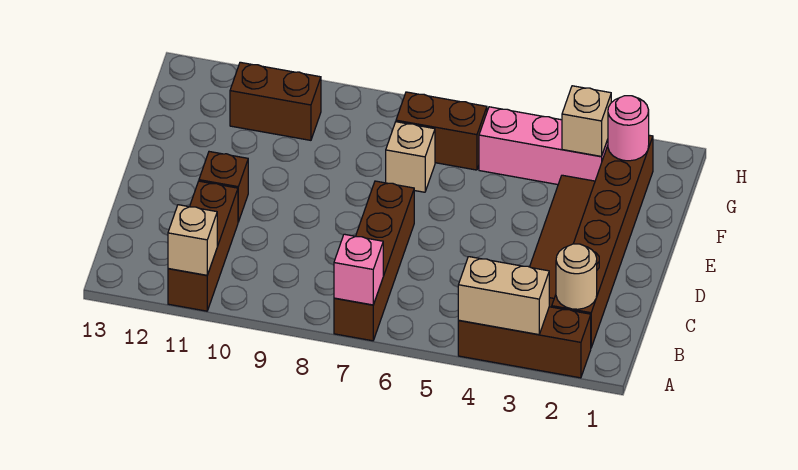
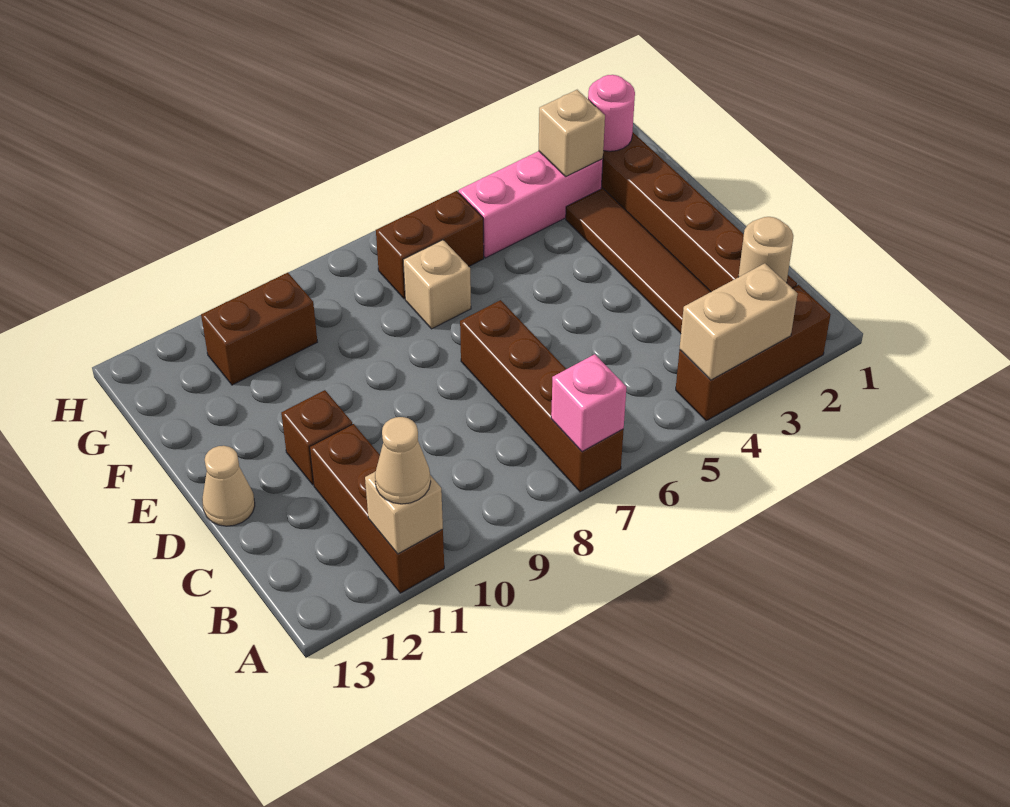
none -> tan 1x1 cone [375,417,431,504]
none -> tan 1x1 cone [202,446,255,526]

